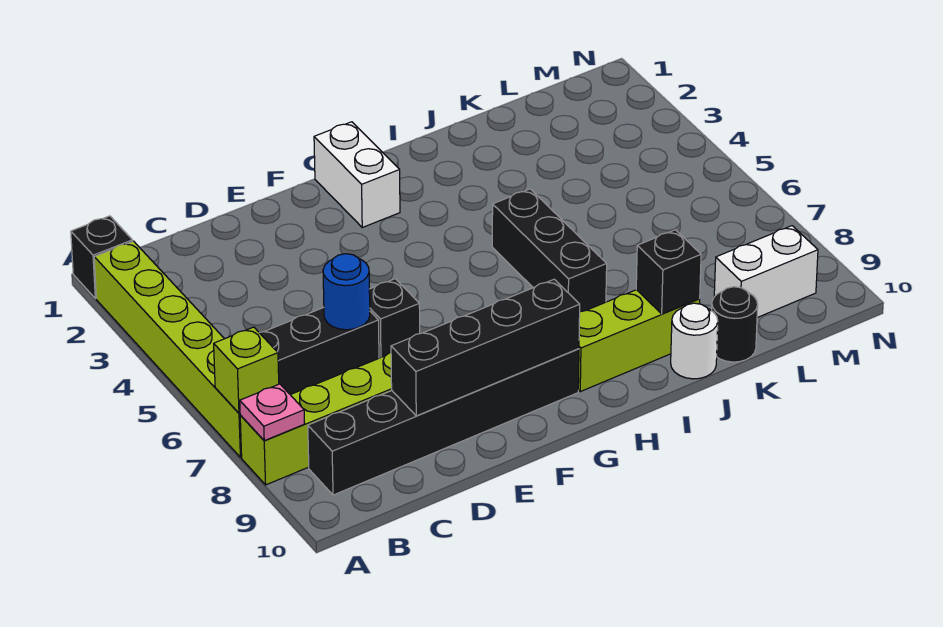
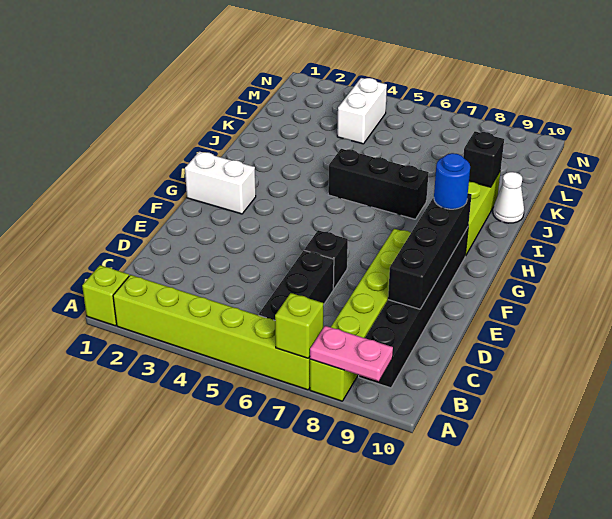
black 1x1 brick [71,216,133,299] -> lime 1x1 brick [82,265,129,326]
pink 1x1 plate [240,384,305,441] -> pink 1x2 plate [310,326,393,381]
blue 1x1 round brick [323,254,370,330] -> blue 1x1 round brick moved to [434,153,470,209]
white 1x1 round brick [671,303,718,379] -> white 1x1 cone [493,172,524,223]
black 1x1 round brick [712,287,758,362] -> none
white 1x2 brick [714,226,818,318] -> white 1x2 brick moved to [337,78,387,144]

